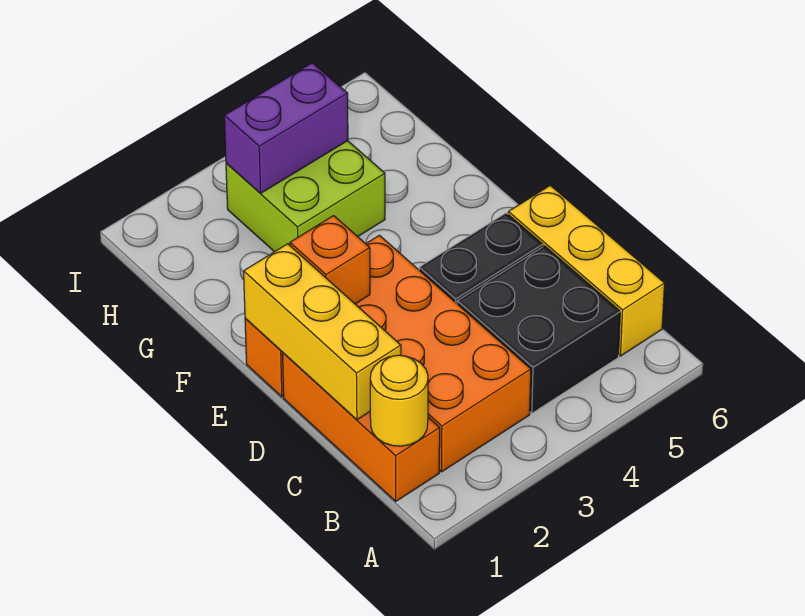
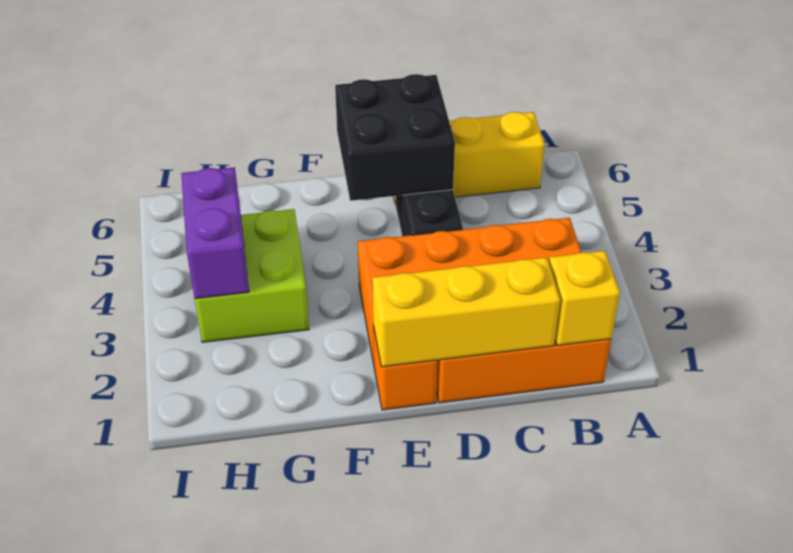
yellow 1x1 round brick [370,355,428,446] -> yellow 1x1 brick [549,251,620,345]
black 2x2 brick [457,246,620,413] -> black 2x2 brick moved to [335,74,455,201]
orange 1x1 brick [290,216,370,304] -> none

